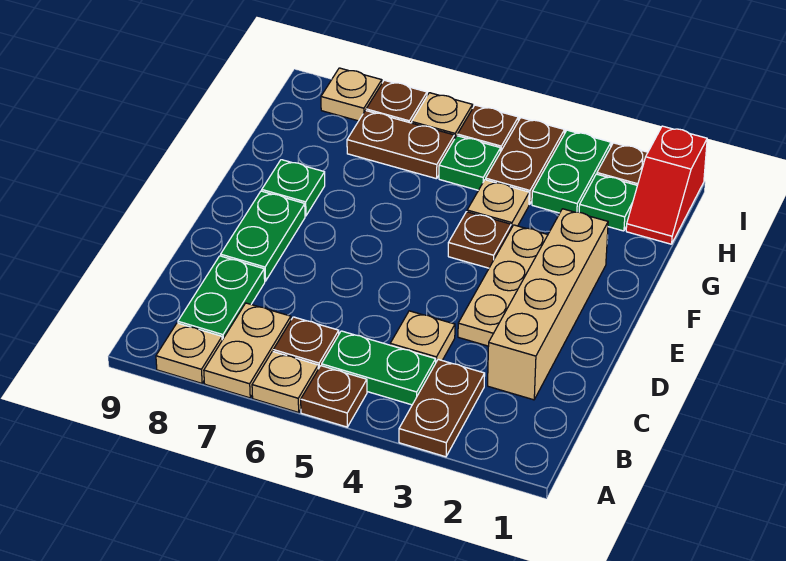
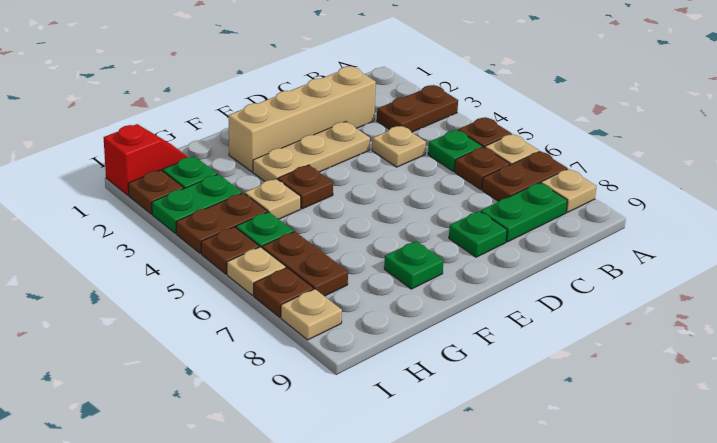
tan 1x2 plate [204,303,291,398] -> brown 1x2 plate [482,151,567,201]
green 1x2 plate [322,331,436,405] -> green 1x1 plate [428,130,482,171]
green 1x2 plate [221,191,305,281] -> green 1x1 plate [449,211,507,257]

